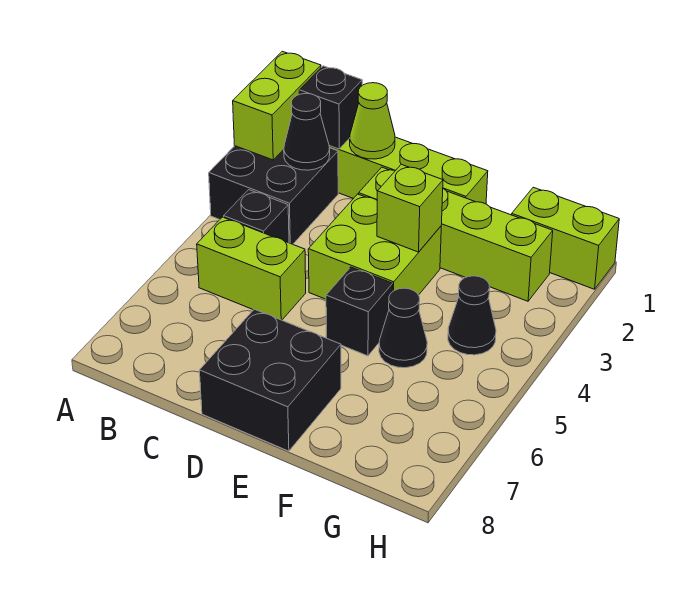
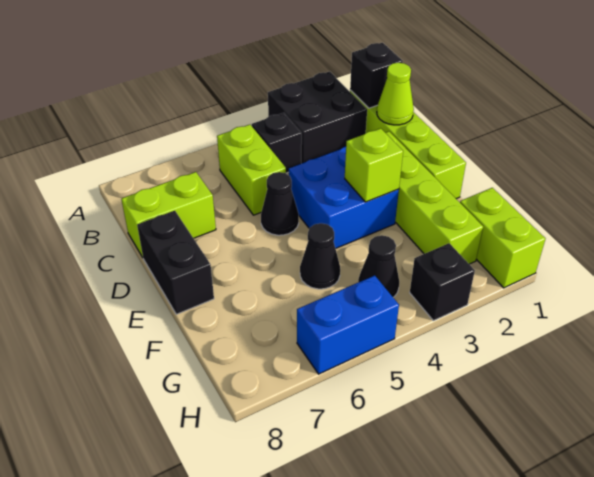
lime 1x2 brick [233,51,321,160] -> lime 1x2 brick moved to [121,172,216,257]
black 1x1 cone [284,93,330,170] -> black 1x1 cone moved to [261,172,299,235]
lime 2x2 brick [308,194,441,299] -> blue 2x2 brick [289,147,399,249]
black 2x2 brick [199,309,341,451] -> black 1x2 brick [137,211,214,314]
black 1x1 brick [326,267,393,356] -> black 1x1 brick moved to [410,243,475,321]
none -> blue 1x2 brick [297,275,399,374]

